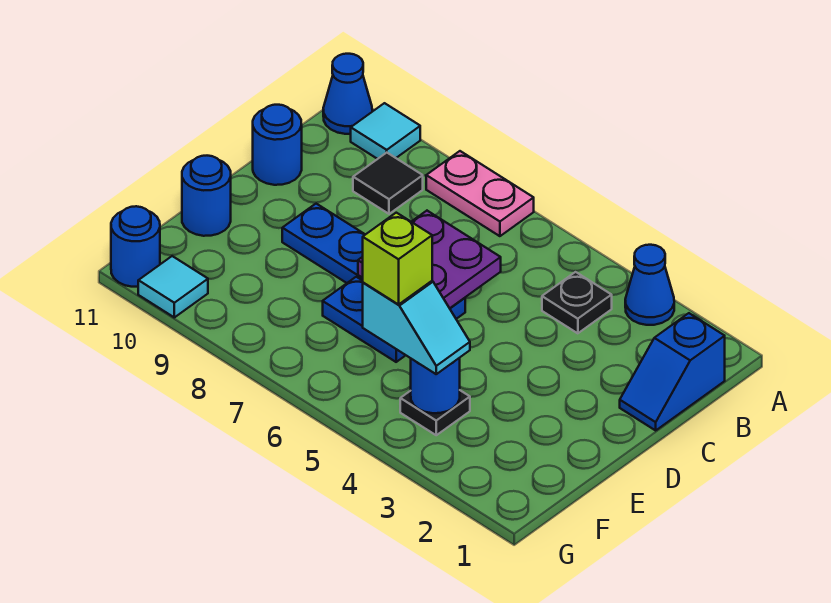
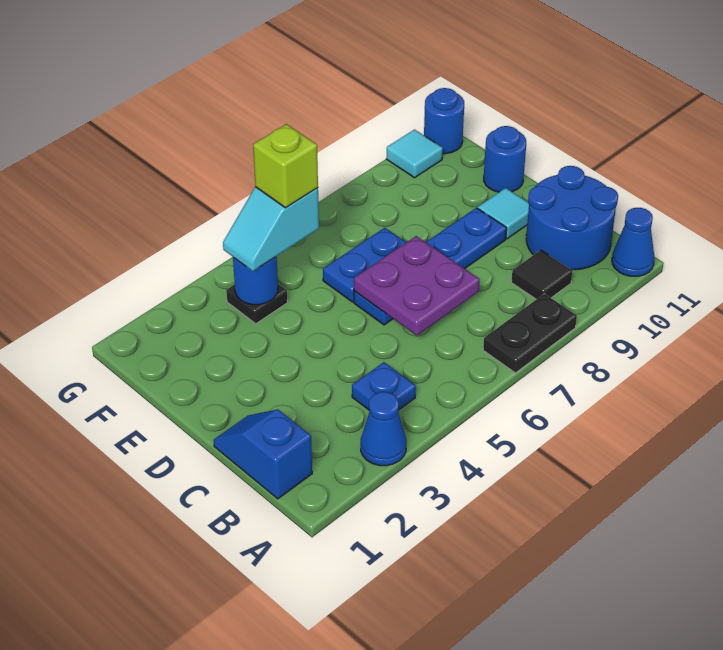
pink 1x2 plate [426,151,534,236] -> black 1x2 plate [483,294,577,373]
cyan 1x1 tile [351,103,420,159] -> cyan 1x1 tile moved to [478,188,529,239]
black 1x1 plate [542,272,612,333] -> blue 1x1 plate [352,362,416,410]
blue 1x1 round brick [253,105,302,185] -> blue 2x2 round brick [526,166,618,270]

